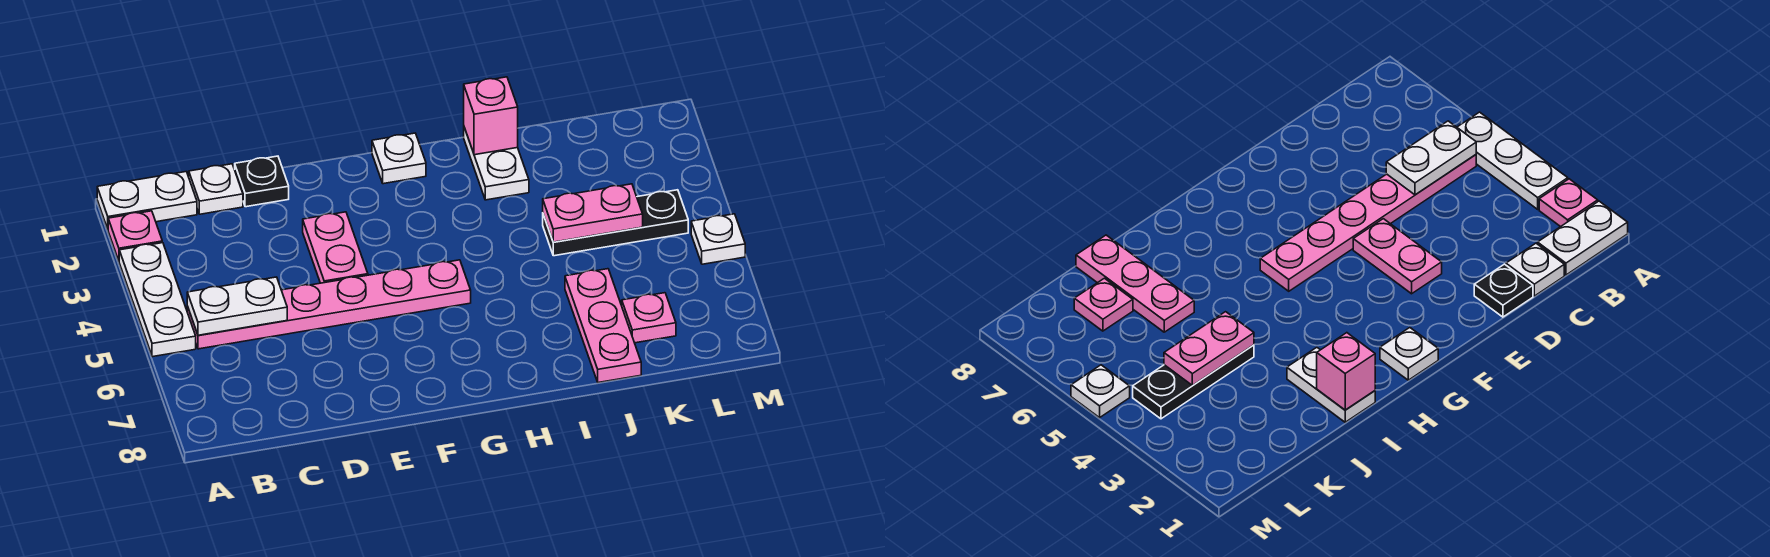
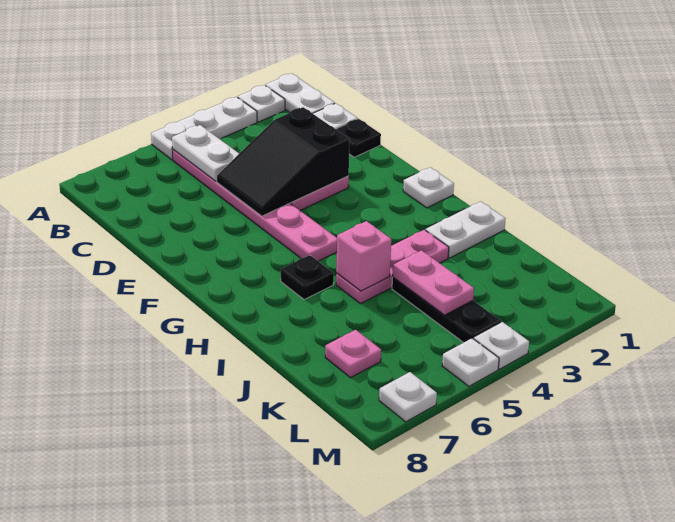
pink 1x1 plate [108,211,162,261] -> white 1x1 plate [238,85,285,122]
none -> black 2x3 slope [217,107,350,216]
none -> black 1x1 plate [280,255,334,300]
pink 1x1 brick [464,77,518,155] -> pink 1x1 brick moved to [336,221,391,291]
pink 1x3 plate [565,269,641,383] -> pink 1x3 plate moved to [336,230,449,304]
none -> white 1x1 plate [474,322,529,369]
none -> white 1x1 plate [379,372,437,422]

